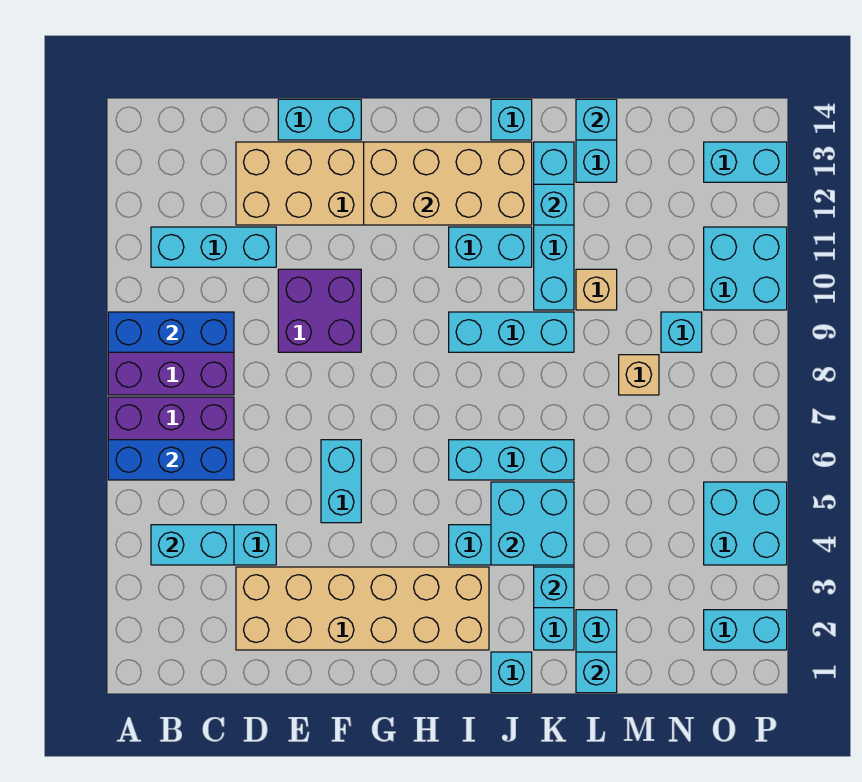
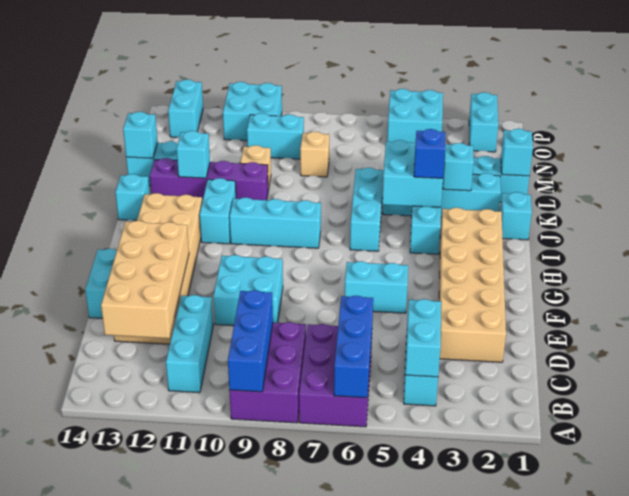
purple 2x2 brick [278,269,361,352] -> cyan 2x2 brick [213,255,283,326]
tan 2x4 brick [364,142,532,225] -> tan 2x4 brick moved to [101,221,189,338]
cyan 1x3 brick [449,312,574,352] -> cyan 1x3 brick turned to [230,197,321,248]
none -> blue 1x1 brick [414,129,445,178]
cyan 1x4 brick [534,142,574,310] -> purple 1x4 brick [150,158,268,201]
cyan 1x1 brick [661,312,702,352] -> cyan 1x2 brick [247,113,304,159]

